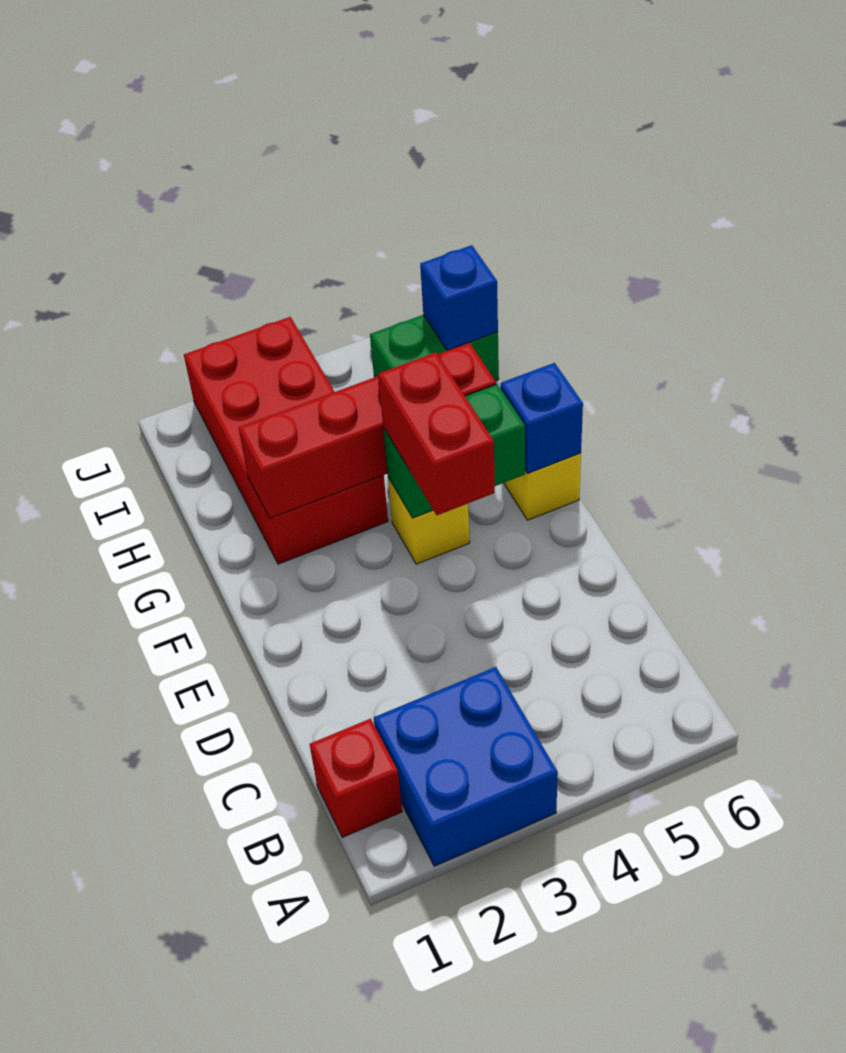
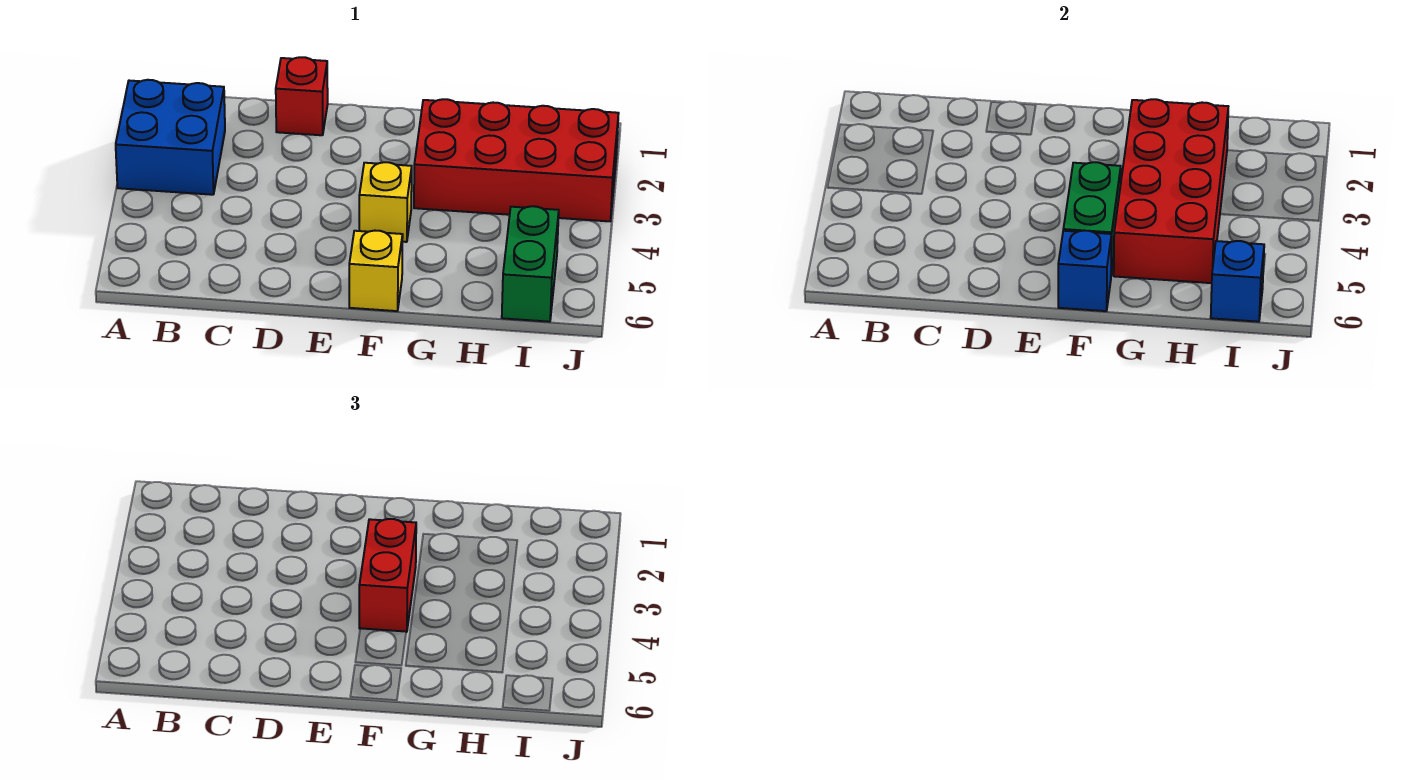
red 1x1 brick [310,719,402,837] -> red 1x1 brick moved to [276,57,328,135]
red 1x2 brick [378,352,495,515] -> red 1x2 brick turned to [359,519,416,632]
red 1x4 brick [239,343,496,518] -> red 2x4 brick [1114,99,1228,283]

